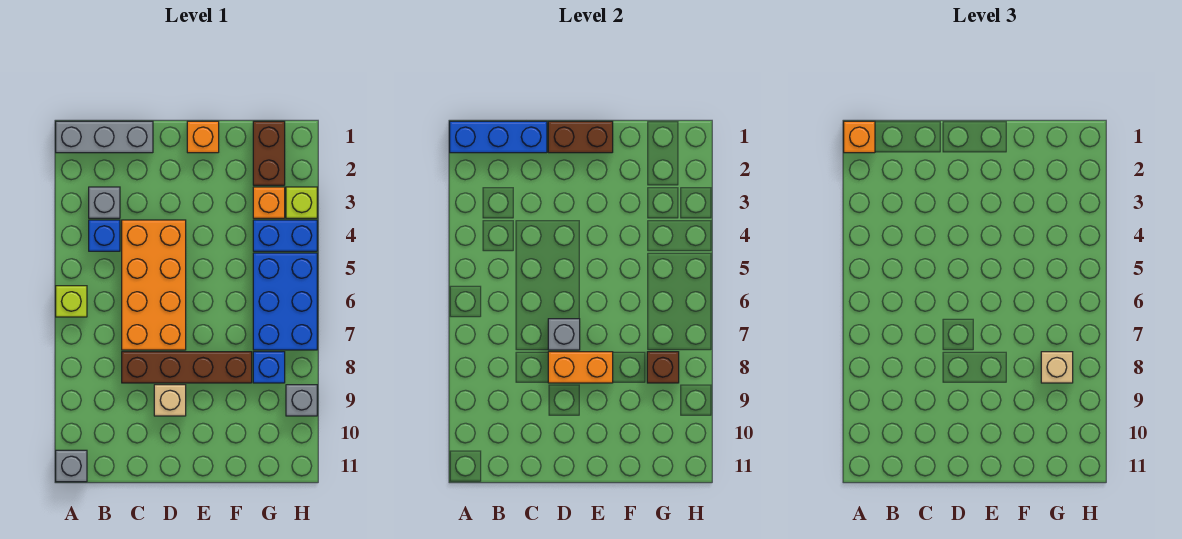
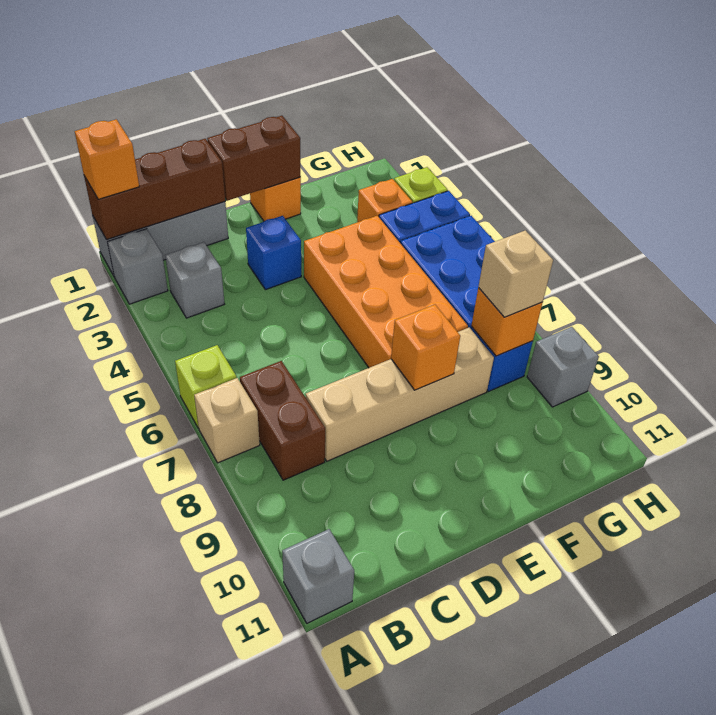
blue 1x3 brick [450,121,547,153] -> brown 1x3 brick [84,139,225,240]
blue 1x1 brick [89,220,120,251] -> blue 1x1 brick moved to [246,216,301,290]
orange 2x4 brick [122,220,186,350] -> orange 2x4 brick moved to [304,216,468,368]
brown 1x4 brick [122,352,252,383] -> tan 1x4 brick [306,327,494,461]
grey 1x1 brick [548,319,580,350] -> grey 1x1 brick moved to [108,229,168,304]
orange 1x2 brick [548,352,613,383] -> orange 1x1 brick [391,305,460,390]
tan 1x1 brick [154,385,186,416] -> tan 1x1 brick moved to [194,378,260,463]
brown 1x2 brick [253,121,285,185] -> brown 1x2 brick moved to [240,361,325,480]
brown 1x1 brick [647,352,679,383] -> orange 1x1 brick [471,288,543,356]

